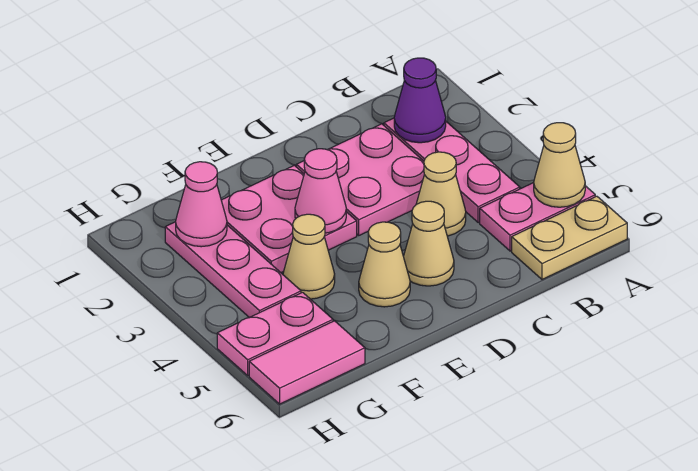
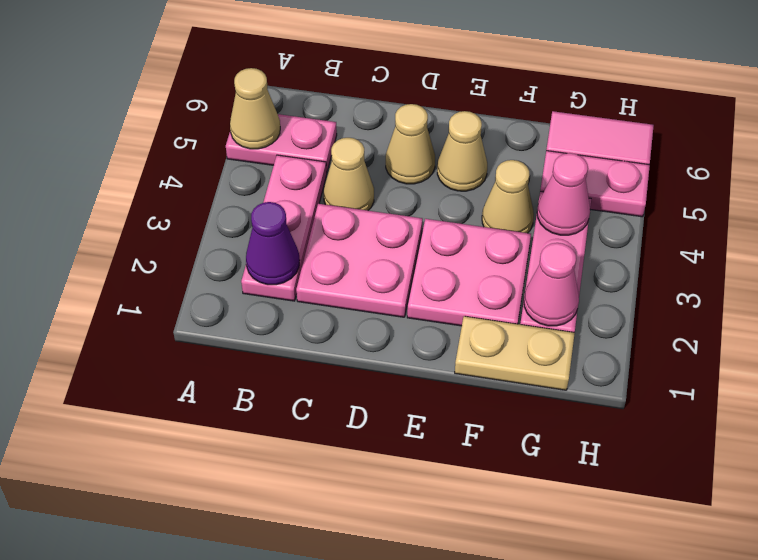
tan 1x2 plate [512,196,627,279] -> tan 1x2 plate moved to [455,316,575,390]
pink 1x1 cone [295,149,346,233] -> pink 1x1 cone moved to [537,153,590,235]

